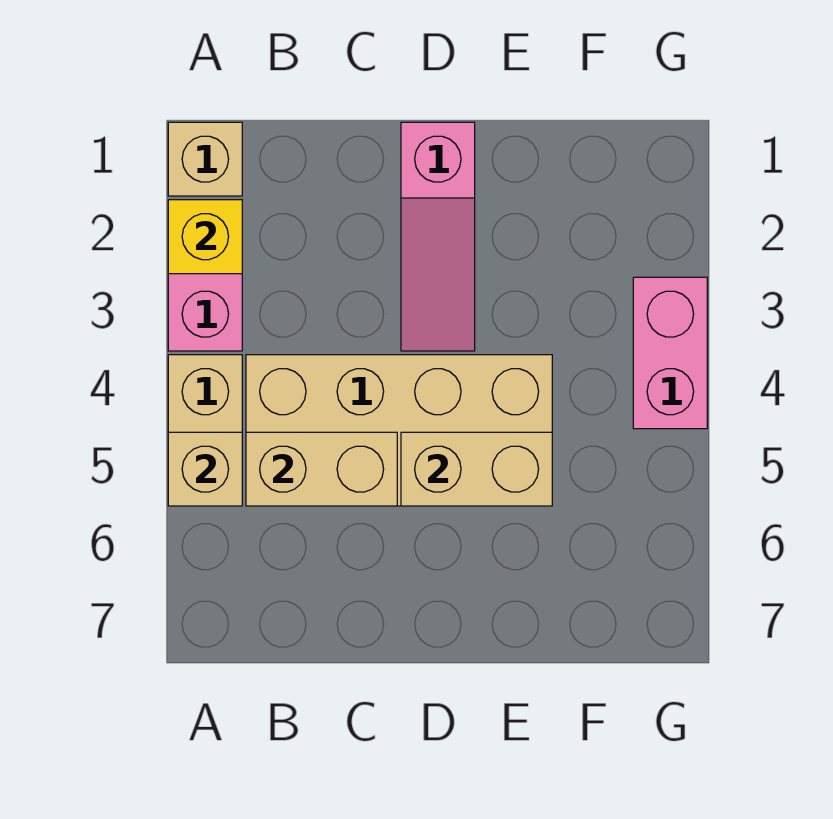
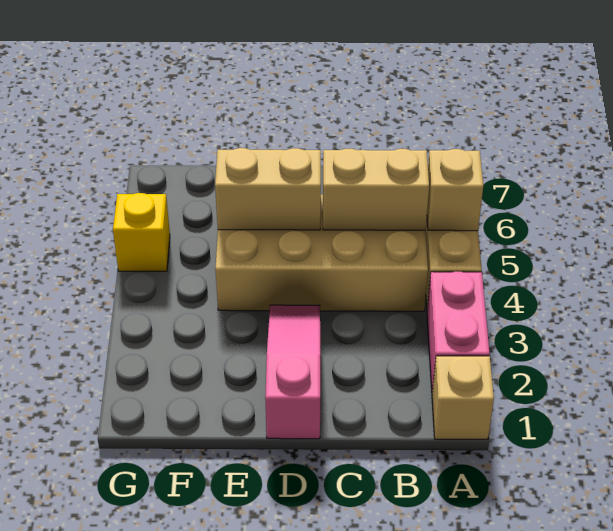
yellow 1x1 brick [168,200,242,274] -> yellow 1x1 brick moved to [113,193,170,271]
pink 1x2 brick [633,277,707,429] -> none

